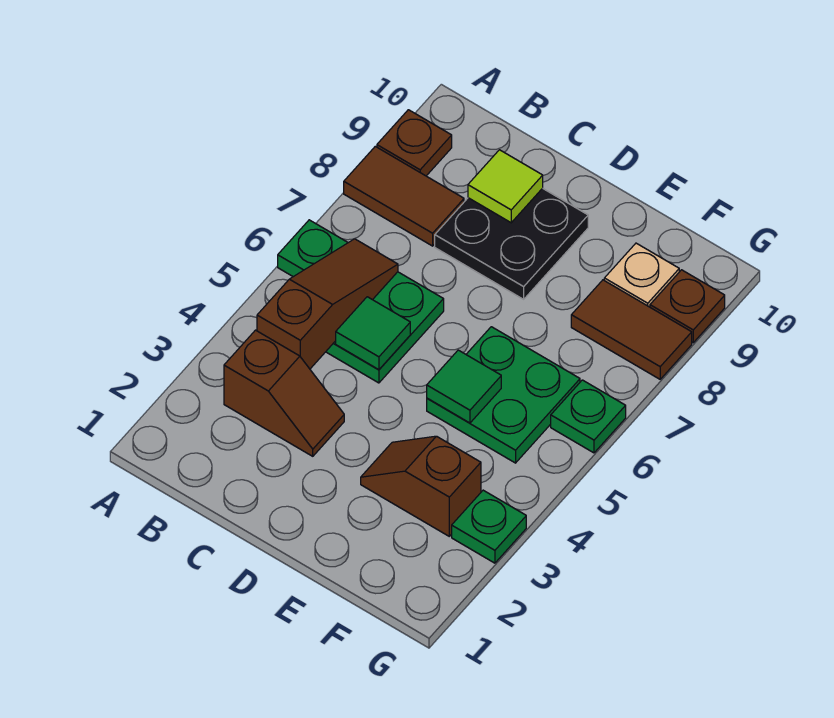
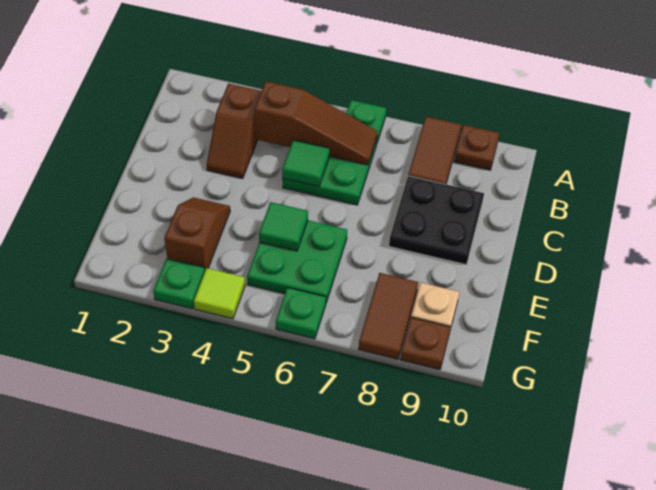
lime 1x1 tile [468,150,543,223] -> lime 1x1 tile moved to [194,268,245,319]

